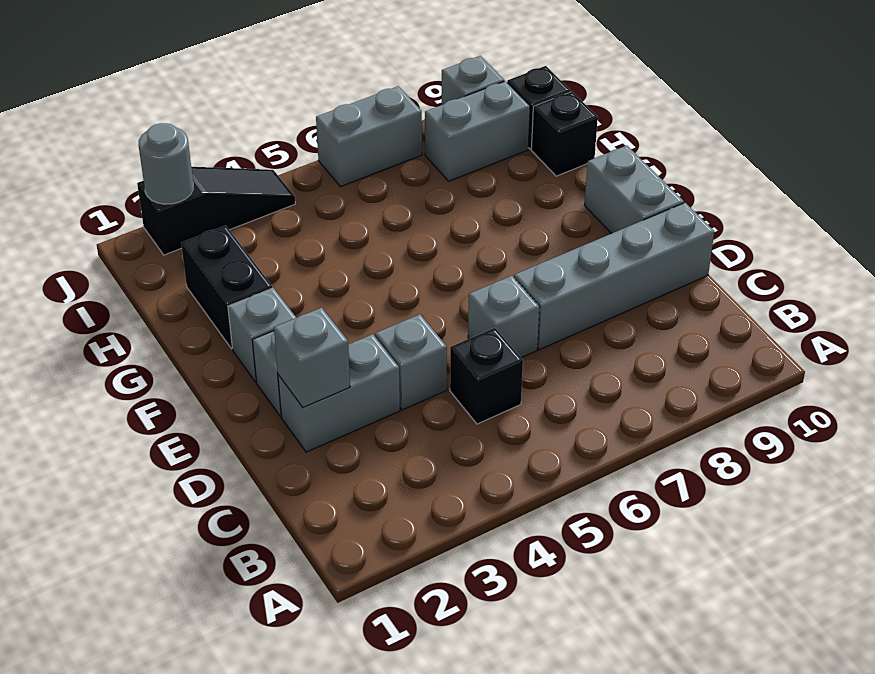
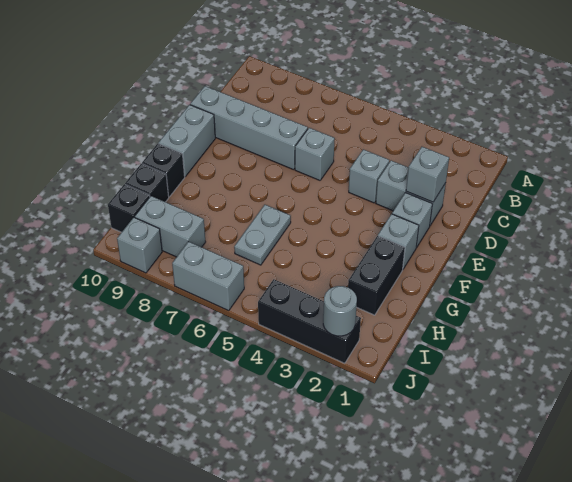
black 1x1 brick [450,328,523,424] -> black 1x1 brick moved to [142,144,185,197]
none -> grey 1x2 plate [234,205,291,265]
black 1x3 slope [137,167,295,255] -> black 1x3 brick [258,279,361,363]

